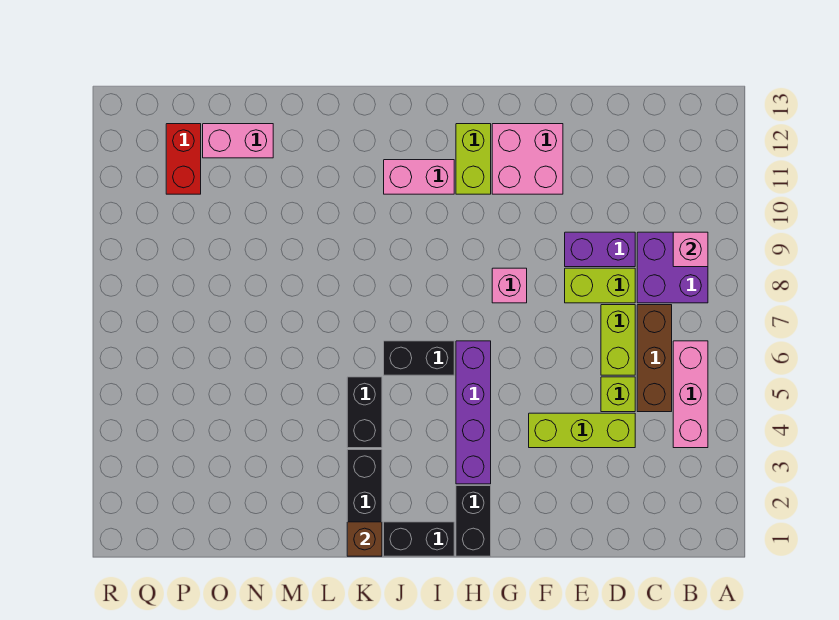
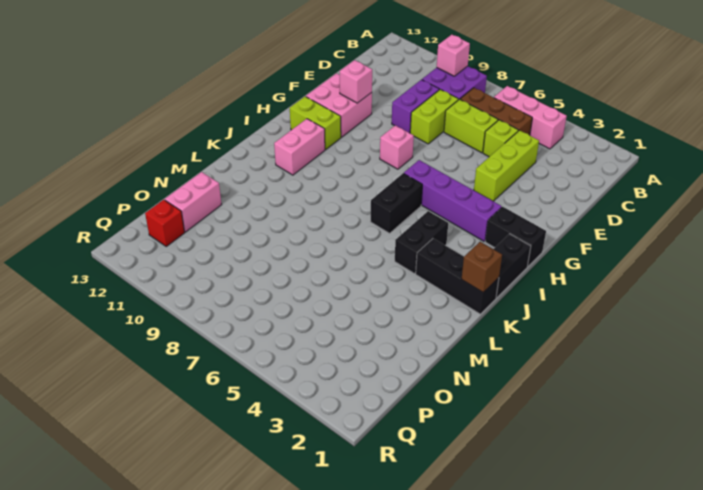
none -> pink 1x1 brick [340,60,372,103]
black 1x2 brick [347,377,382,448] -> black 1x2 brick turned to [395,211,448,274]
red 1x2 brick [166,124,201,194] -> red 1x1 brick [145,200,185,246]

